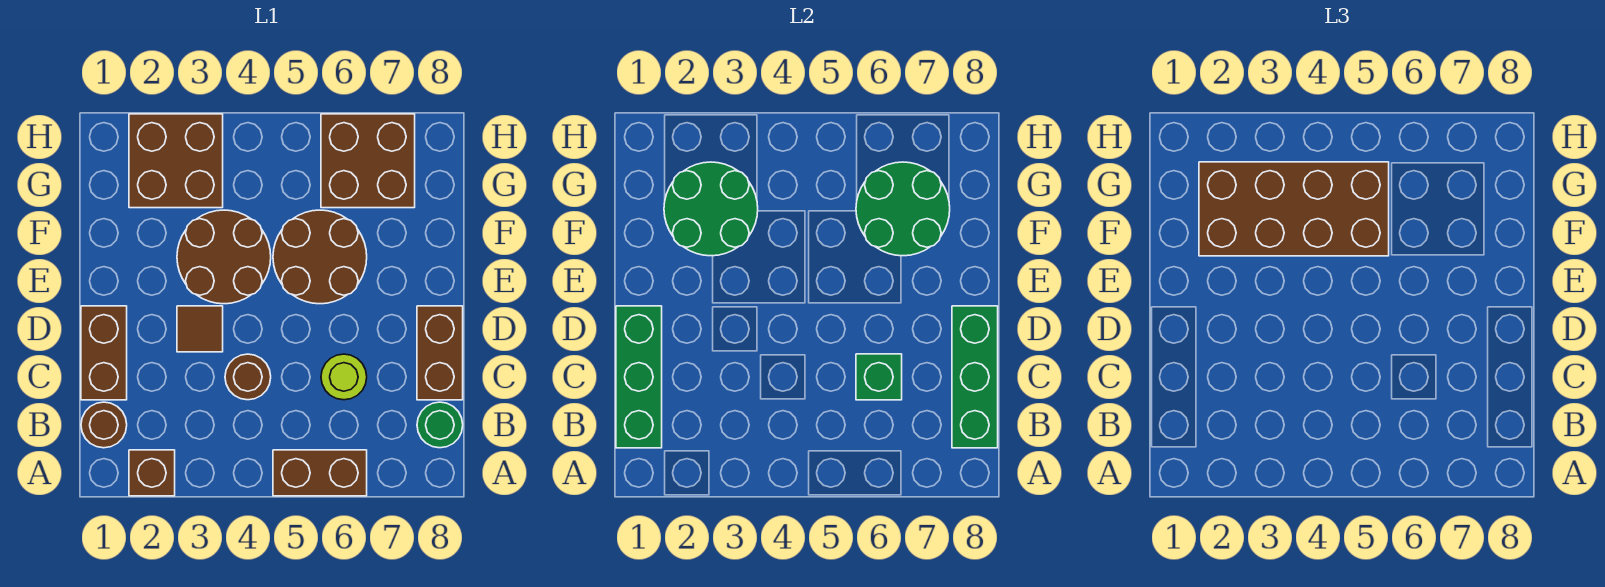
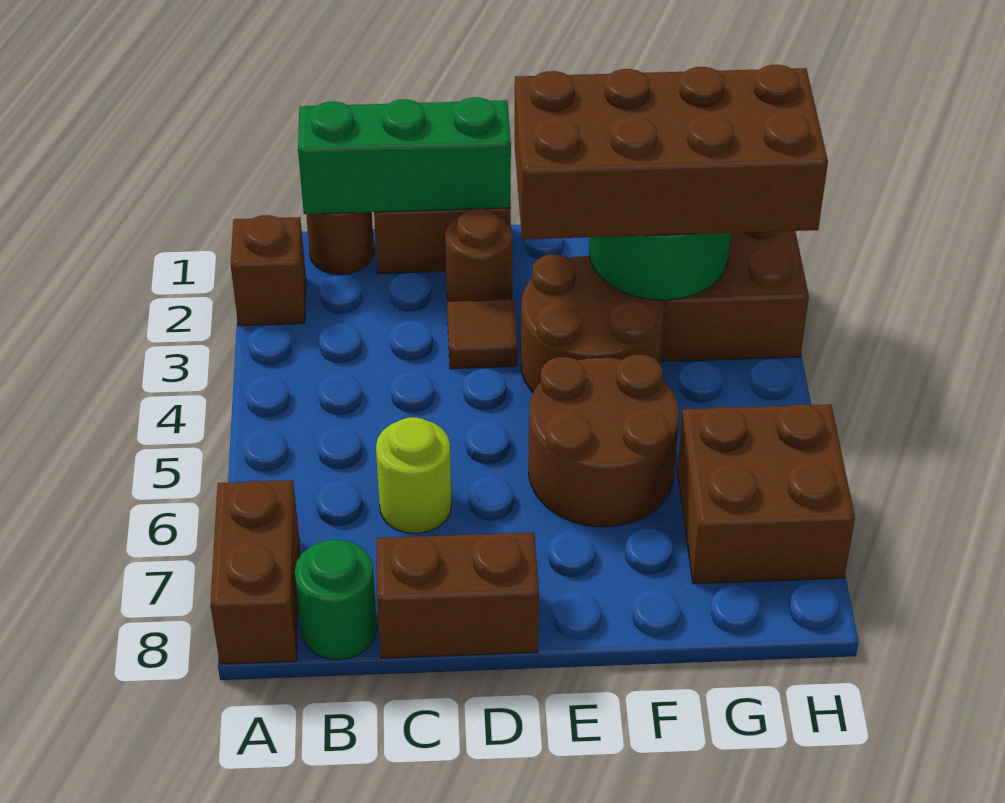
brown 1x2 brick [273,450,367,496] -> brown 1x2 brick moved to [210,480,300,664]
green 1x3 brick [952,306,998,448] -> none
brown 1x1 round brick [225,354,271,400] -> brown 1x1 round brick moved to [445,209,512,302]
green 1x1 brick [856,354,902,400] -> none
brown 2x4 brick [1199,162,1389,256] -> brown 2x4 brick turned to [515,65,828,239]
green 2x2 round brick [856,162,950,256] -> none

